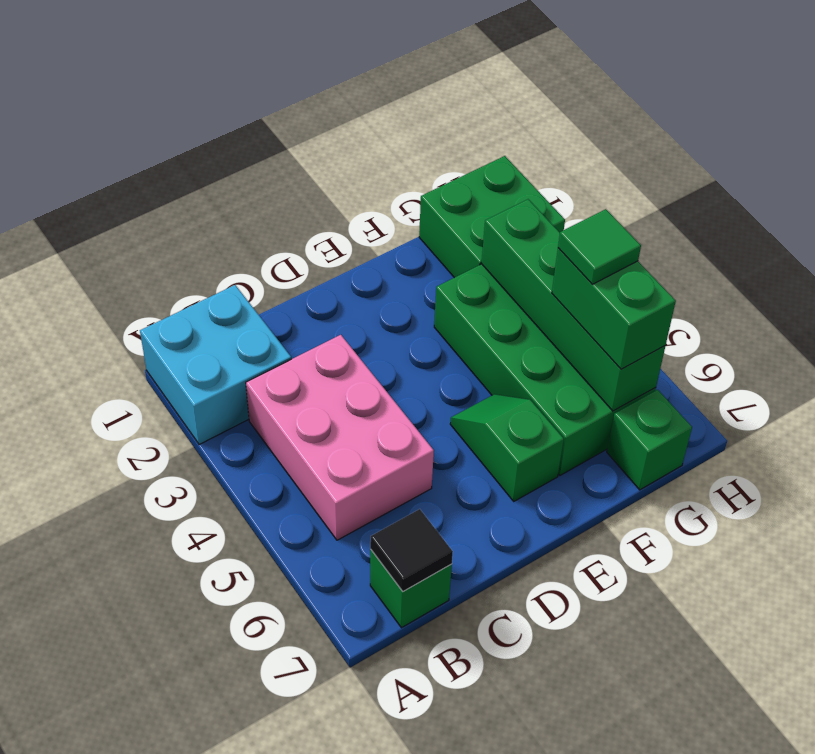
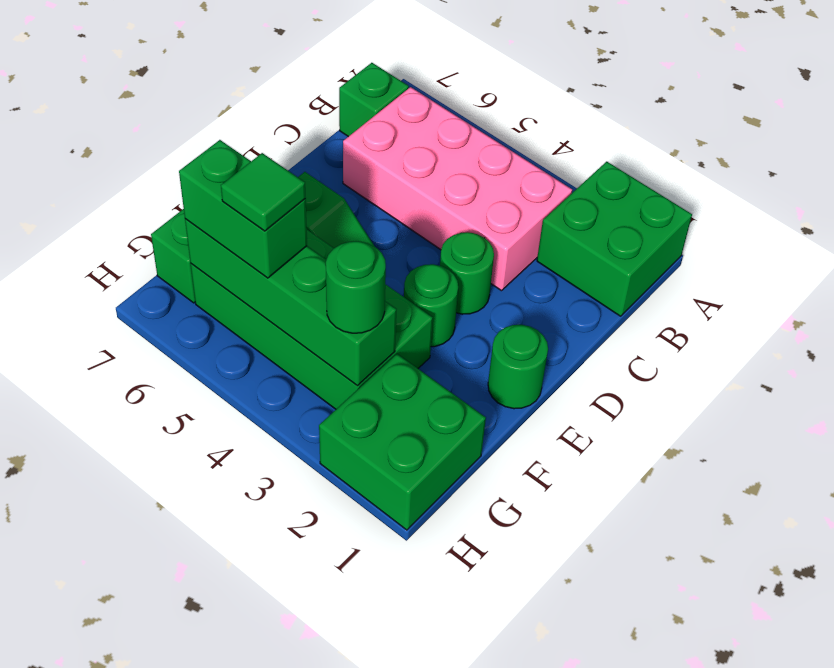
cyan 2x2 brick [140,285,291,445] -> green 2x2 brick [537,162,692,316]
pink 2x3 brick [246,335,434,540] -> pink 2x4 brick [343,87,572,291]
black 1x1 tile [370,509,453,592] -> none
none -> green 1x1 round brick [440,232,494,314]
none -> green 1x1 round brick [488,325,548,409]
none -> green 1x1 round brick [404,264,458,347]
none -> green 1x1 round brick [326,241,386,333]

